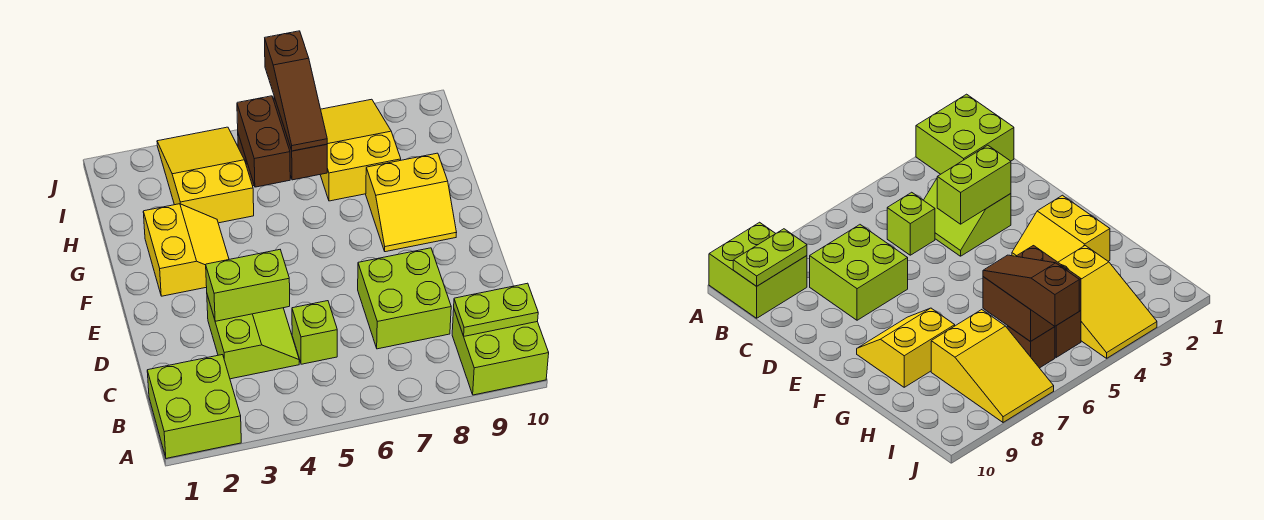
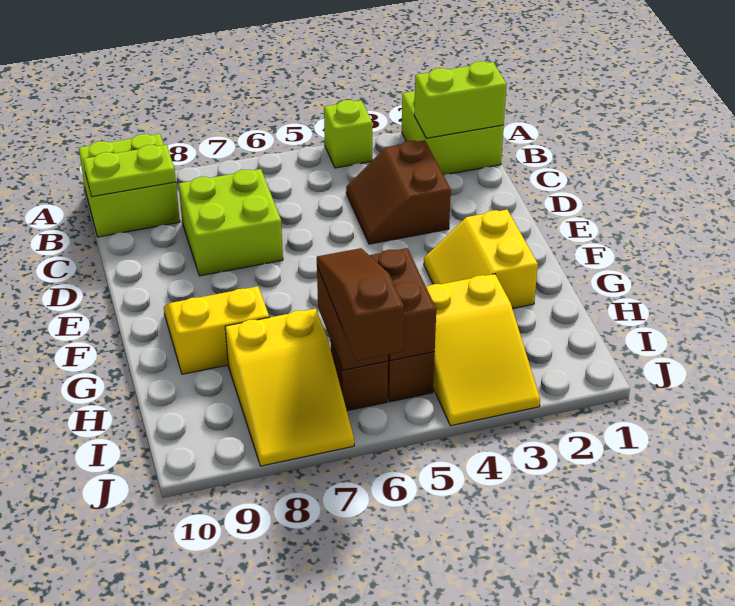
lime 2x2 slope [207,295,299,379] -> brown 2x2 slope [346,140,451,244]
lime 1x1 brick [292,301,337,364] -> lime 1x1 brick moved to [324,100,372,168]
lime 1x2 brick [206,250,290,321] -> lime 1x2 brick moved to [414,62,507,138]

